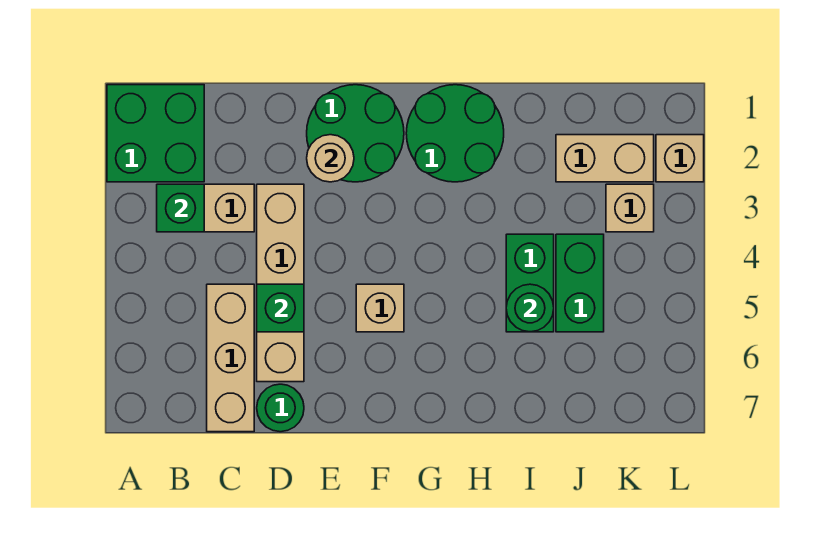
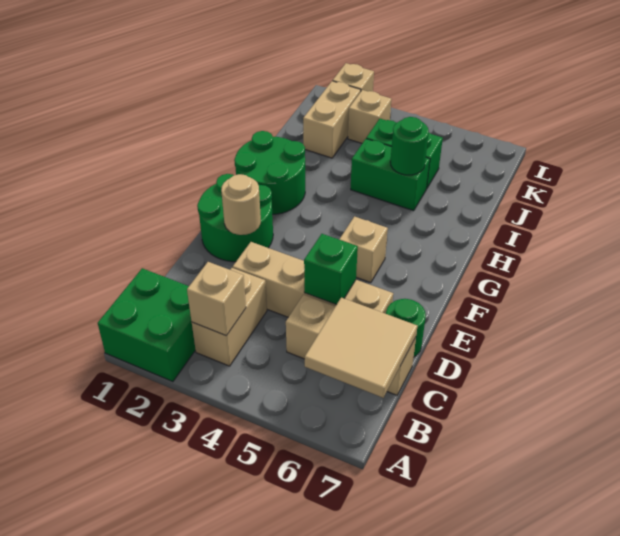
green 1x1 brick [157,184,204,232] -> tan 1x1 brick [187,262,246,336]
none -> tan 2x2 tile [305,298,417,398]

